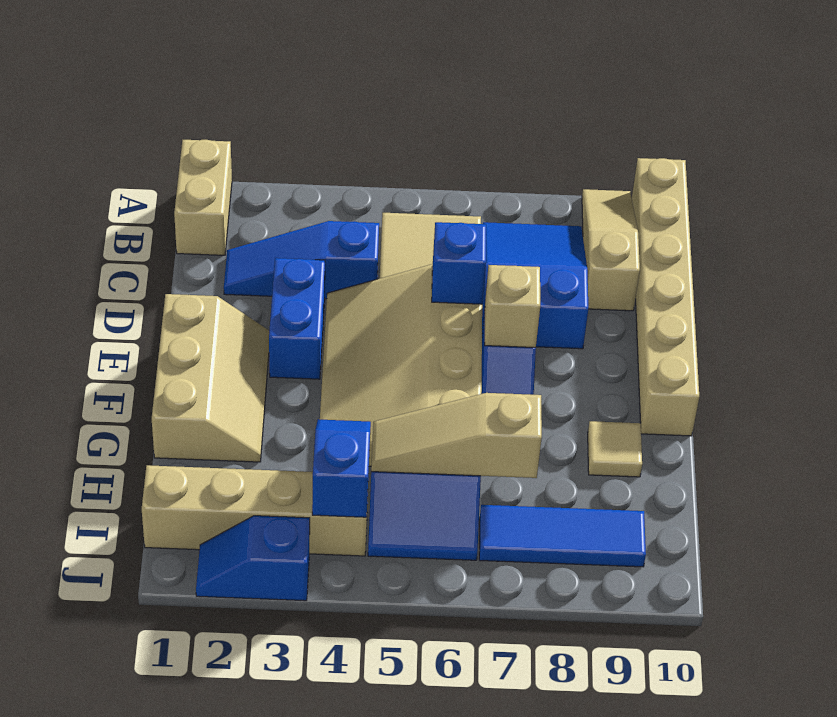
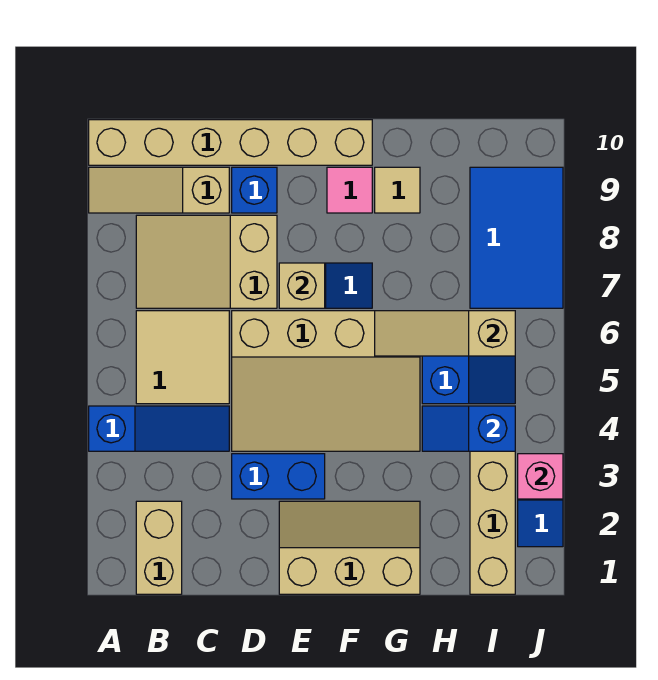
tan 1x2 brick [174,140,232,255] -> tan 1x2 brick turned to [136,501,182,594]
blue 2x3 slope [482,222,588,349] -> tan 2x3 slope [136,215,277,308]
blue 1x3 slope [224,221,379,299] -> blue 1x3 slope turned to [89,406,229,451]
blue 1x1 brick [432,222,486,304] -> blue 1x1 brick moved to [232,167,277,213]
none -> pink 1x1 tile [327,167,372,213]
tan 1x3 slope [371,393,542,478] -> tan 1x3 slope turned to [375,311,515,356]
blue 1x3 tile [479,505,646,567] -> blue 2x3 tile [470,167,563,308]
none -> pink 1x1 brick [518,454,563,499]

